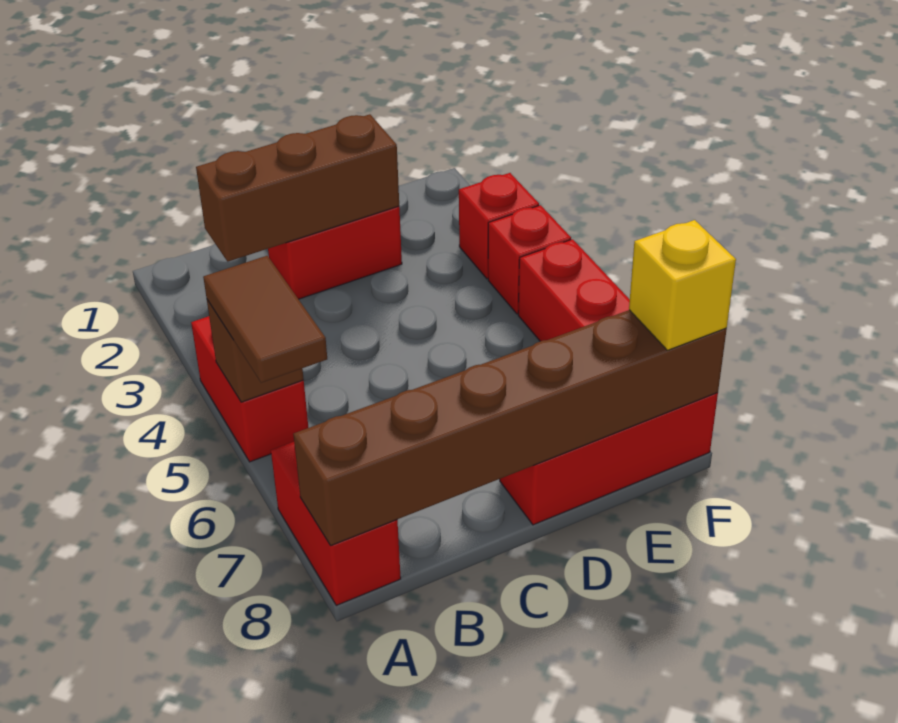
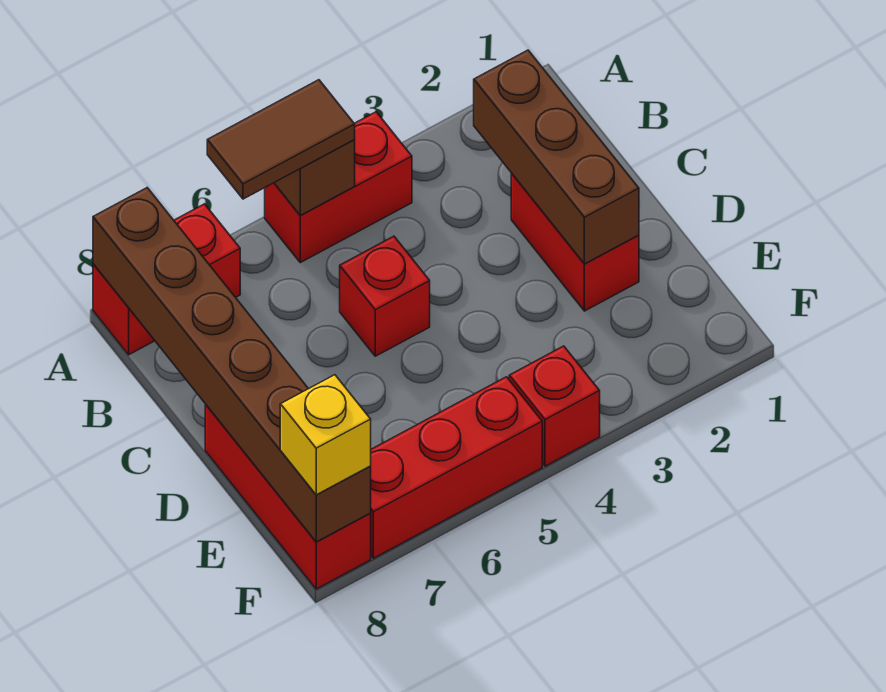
red 1x1 brick [459,173,539,279] -> red 1x1 brick moved to [340,236,430,356]

